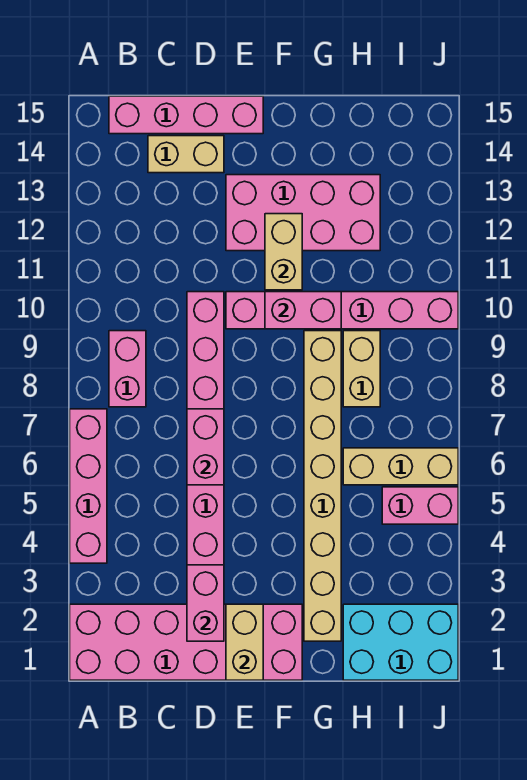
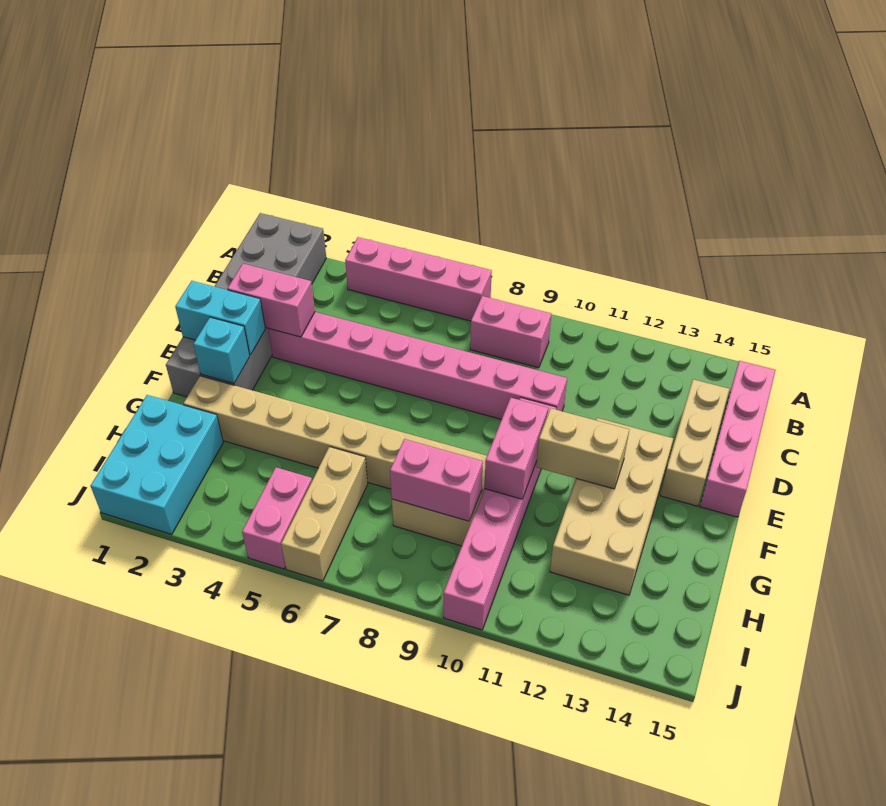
pink 2x6 brick [70,604,302,680] -> grey 2x6 brick [166,213,326,397]
tan 1x2 brick [148,136,224,173] -> tan 1x3 brick [660,379,729,506]
pink 1x2 brick [187,409,224,485] -> pink 1x2 brick moved to [390,439,483,521]
tan 1x2 brick [226,604,263,680] -> cyan 1x2 brick [175,281,265,355]
pink 2x4 brick [226,175,380,251] -> tan 2x4 brick [550,418,673,595]
none -> cyan 1x1 brick [193,317,250,383]

